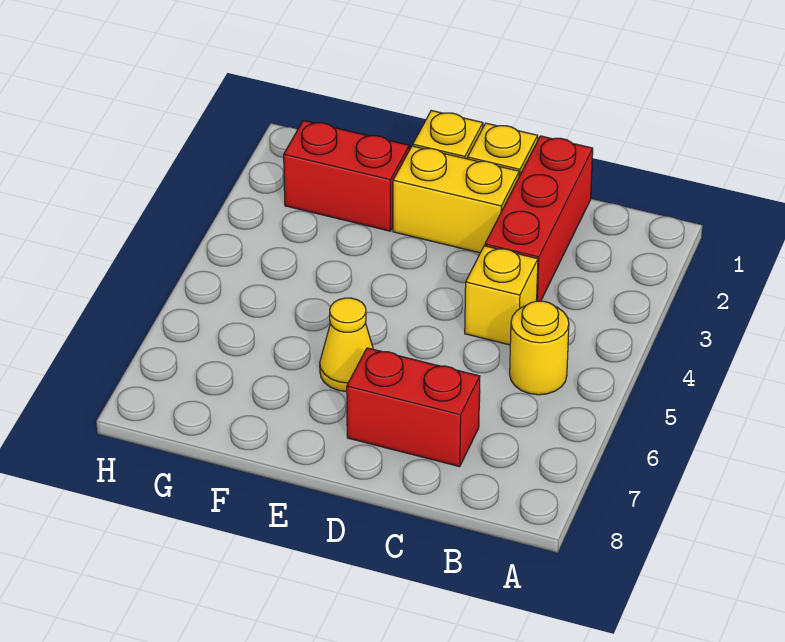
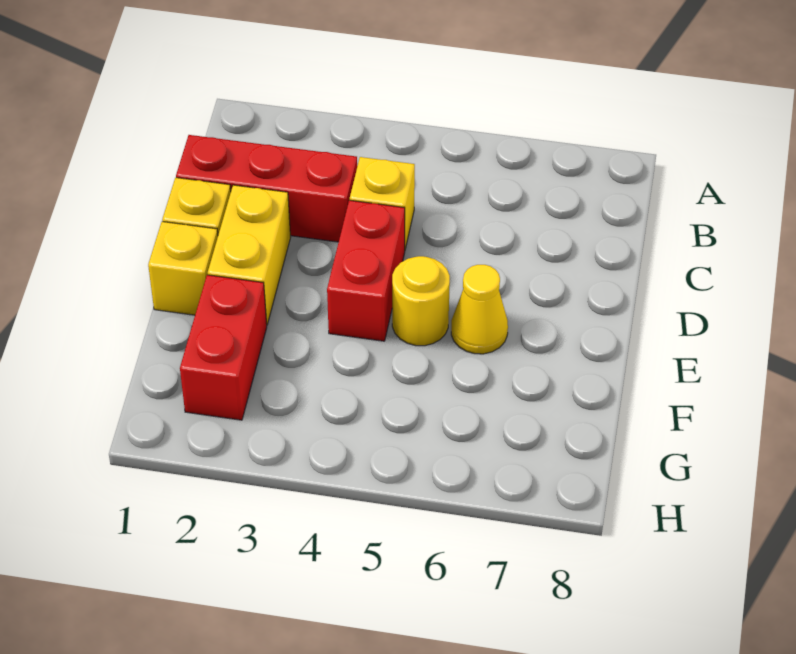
yellow 1x1 round brick [510,301,569,395] -> yellow 1x1 round brick moved to [392,256,450,346]
red 1x2 brick [347,348,480,467] -> red 1x2 brick moved to [327,200,405,341]

